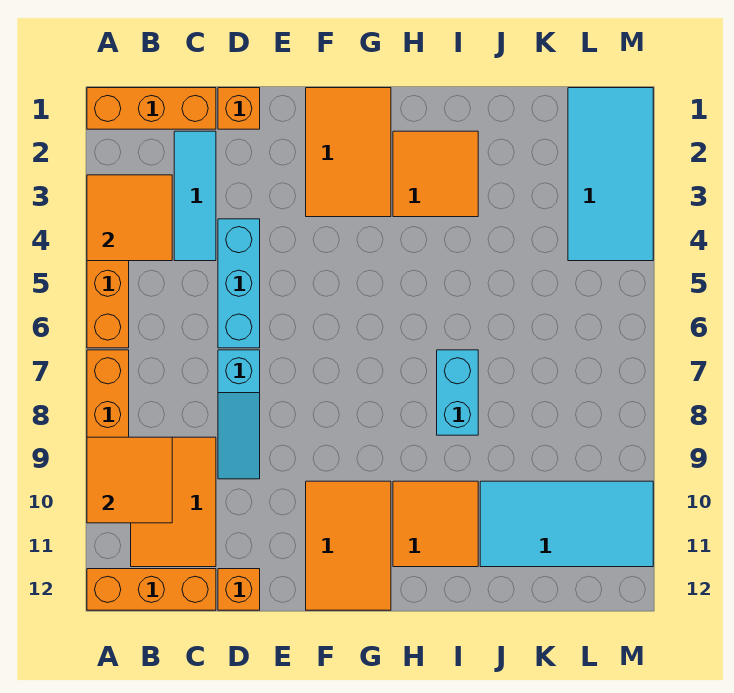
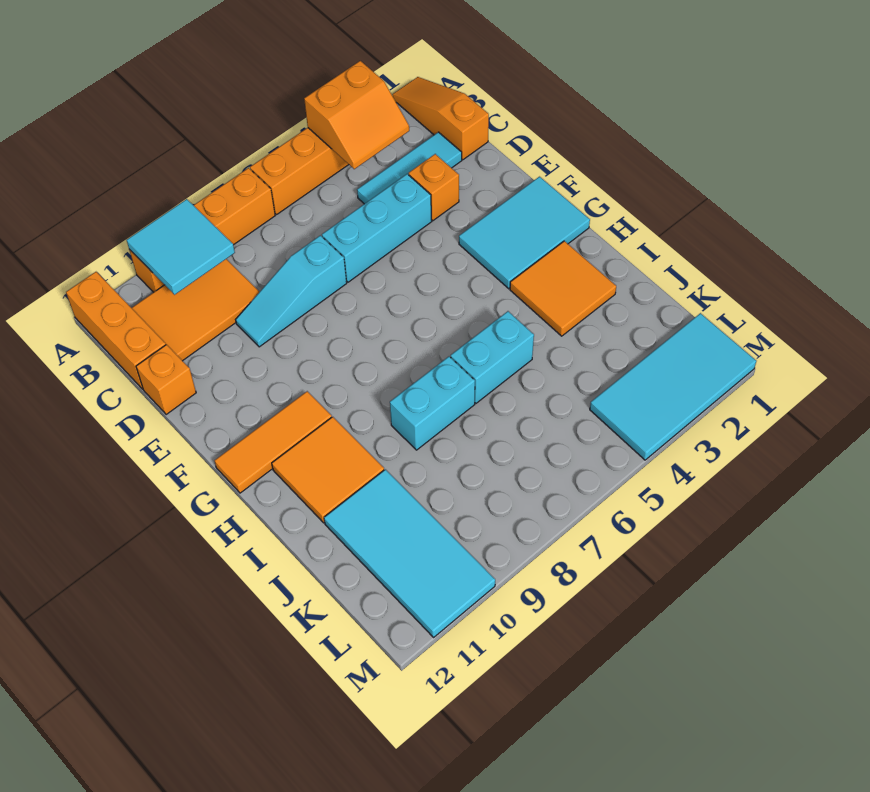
orange 1x3 brick [87,88,216,129] -> orange 1x3 slope [392,77,489,160]
orange 2x2 tile [87,175,172,261] -> orange 2x2 slope [304,61,409,169]
orange 2x2 tile [87,437,172,523] -> cyan 2x2 tile [127,199,235,295]
orange 1x1 brick [218,88,260,129] -> orange 1x1 brick moved to [408,154,459,221]
orange 2x3 tile [306,88,391,217] -> cyan 2x3 tile [459,177,590,289]
orange 2x3 tile [306,481,391,610] -> orange 1x3 tile [214,391,332,493]
none -> cyan 1x2 brick [451,311,534,403]

